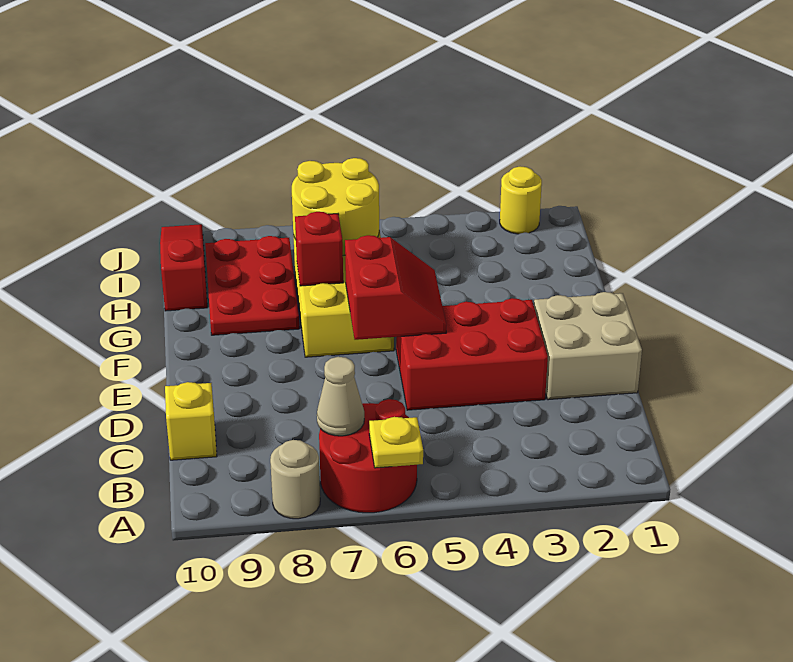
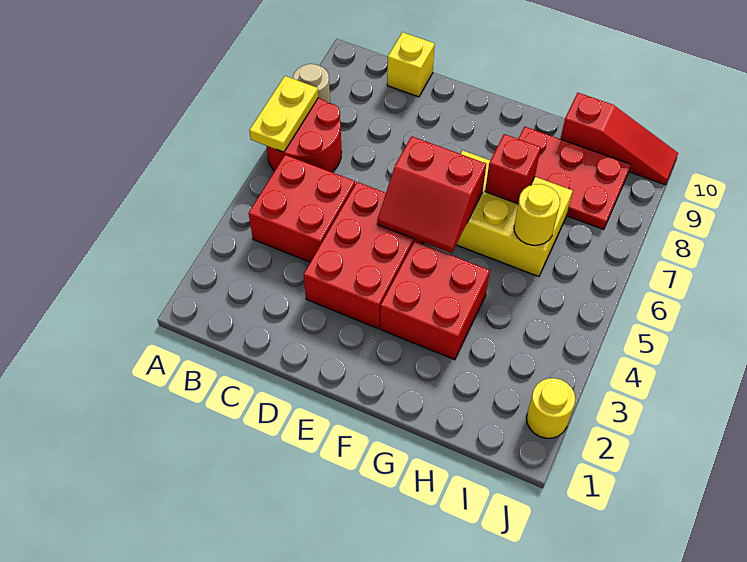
yellow 1x1 plate [369,417,423,468] -> yellow 1x2 plate [249,76,318,152]
none -> red 2x2 brick [249,155,355,262]
tan 1x1 cone [317,357,364,436] -> none
tan 2x2 brick [534,292,642,400] -> none
none -> red 2x2 brick [380,241,490,360]
yellow 2x2 round brick [292,158,379,256] -> yellow 1x1 round brick [514,184,560,245]

